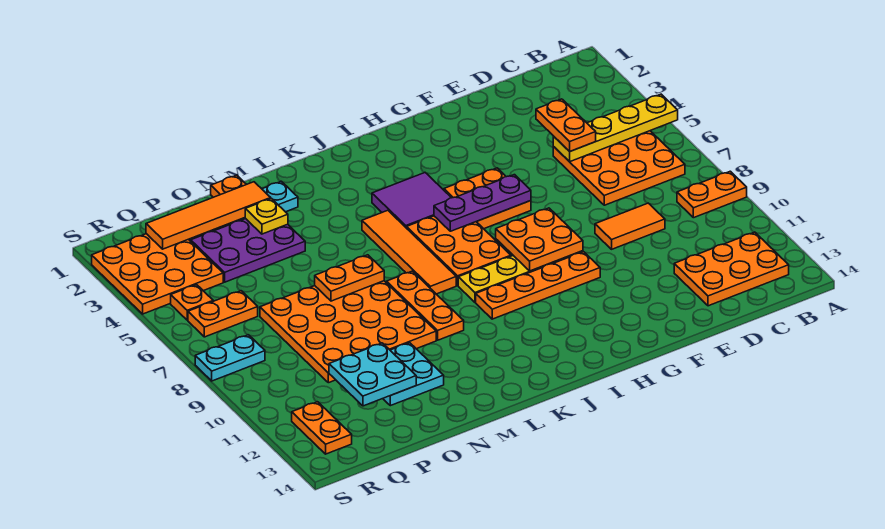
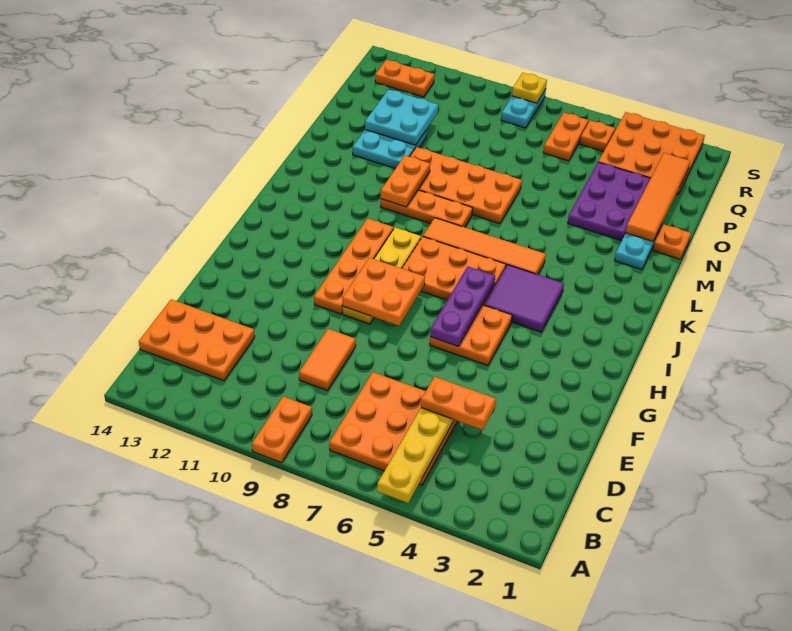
orange 2x3 plate [674,232,789,306] -> orange 2x3 plate turned to [139,299,255,381]
orange 4x4 plate [260,281,436,383] -> orange 2x4 plate [410,147,522,224]
orange 1x2 plate [315,255,384,301] -> orange 1x2 plate moved to [381,155,430,207]
yellow 1x1 plate [245,198,288,234] -> yellow 1x1 plate moved to [512,73,547,103]

